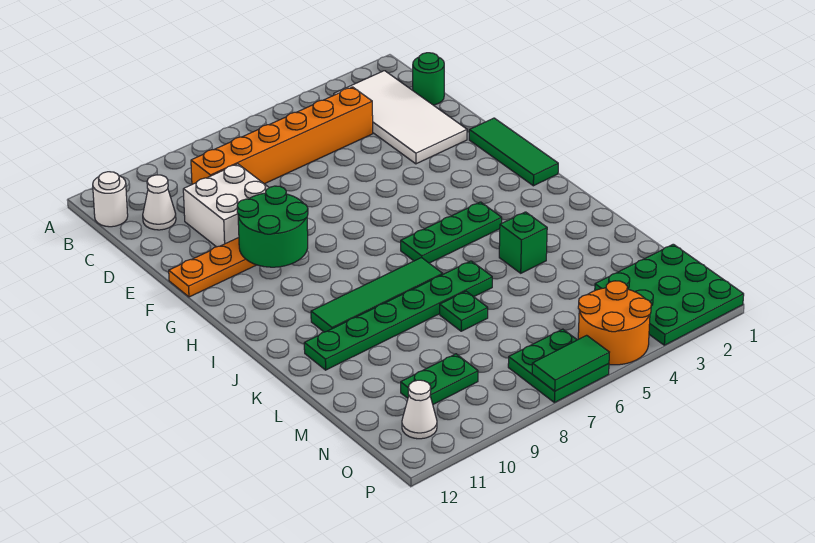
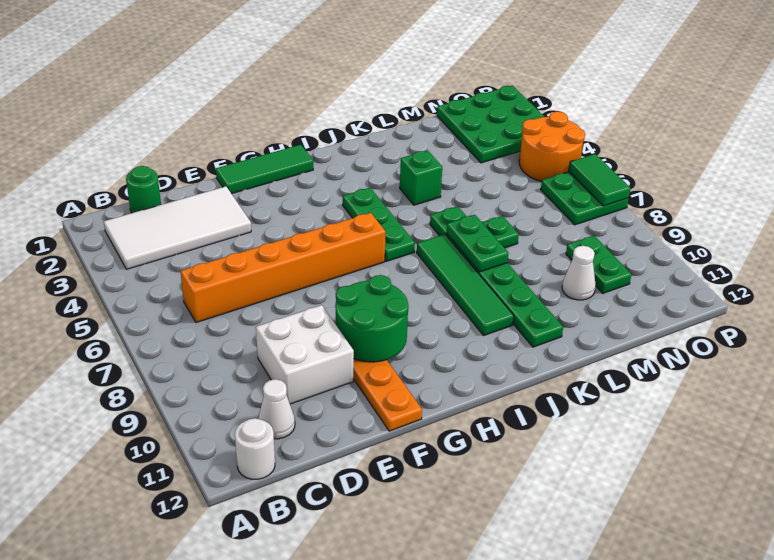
orange 1x6 brick [191,87,373,184] -> orange 1x6 brick turned to [180,213,386,323]
none -> green 1x2 plate [447,215,508,272]
white 1x1 cone [402,380,437,439] -> white 1x1 cone moved to [562,246,596,300]

